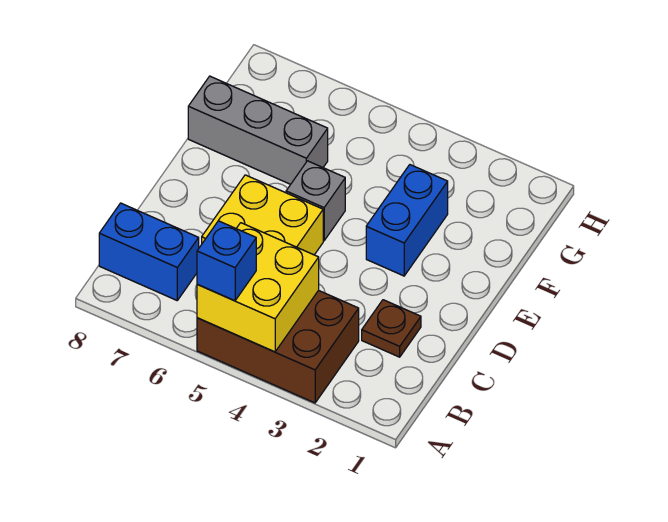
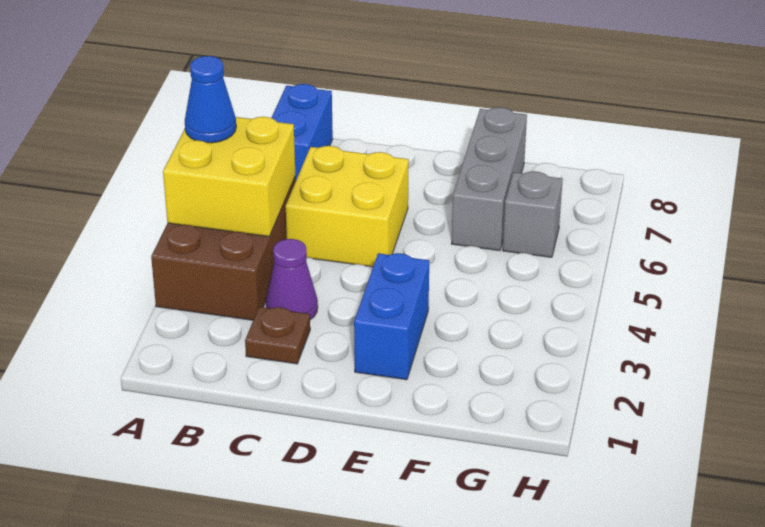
blue 1x1 brick [197,221,256,301] -> blue 1x1 cone [185,56,236,143]
none -> purple 1x1 cone [266,239,318,320]
blue 1x2 brick [366,165,448,276] -> blue 1x2 brick turned to [354,253,429,380]
grey 1x1 brick [286,161,345,241] -> grey 1x1 brick moved to [503,171,563,257]

